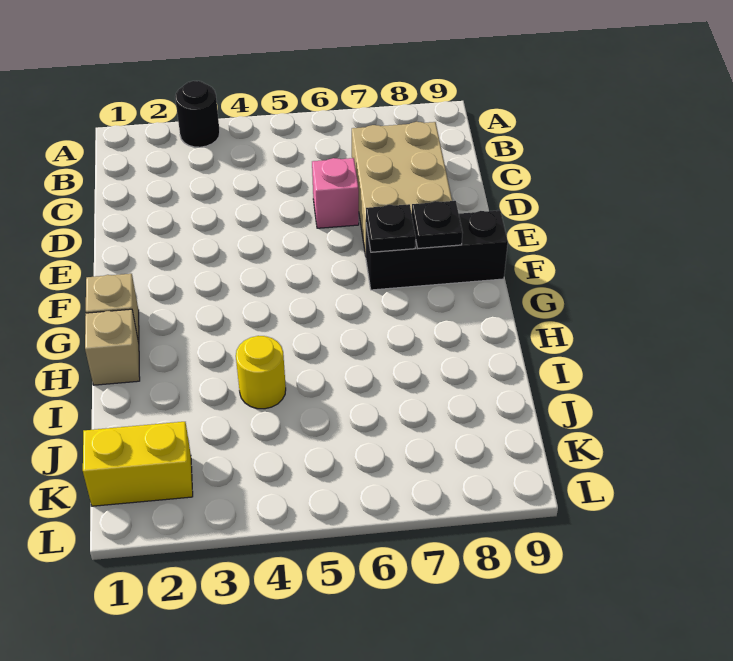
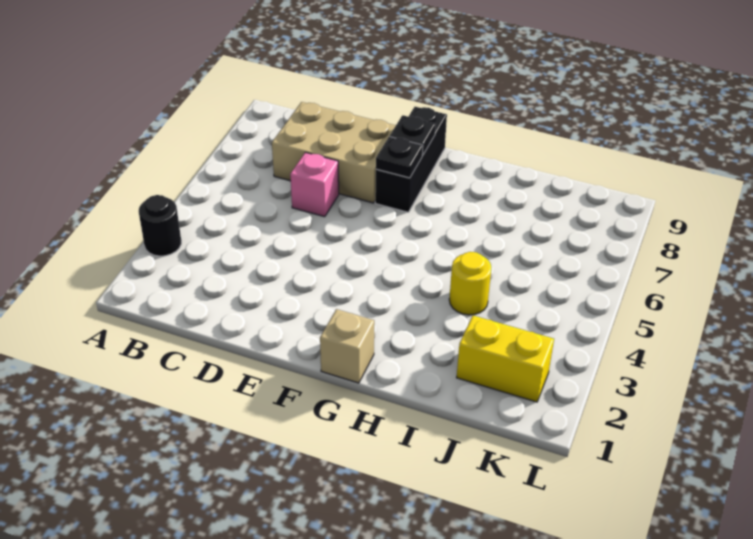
tan 1x1 brick [85,309,140,385] -> none
yellow 1x2 brick [83,422,193,506] -> yellow 1x2 brick turned to [457,316,554,402]

